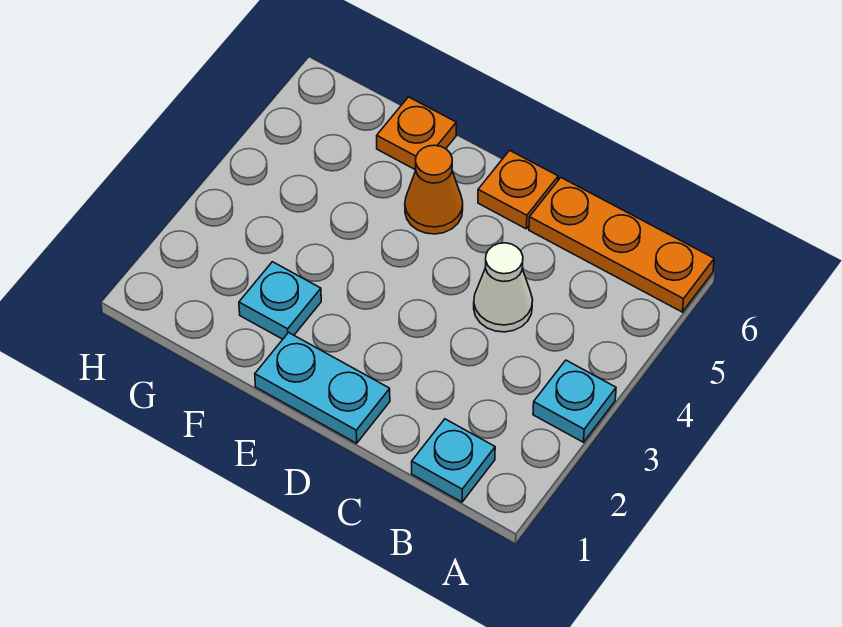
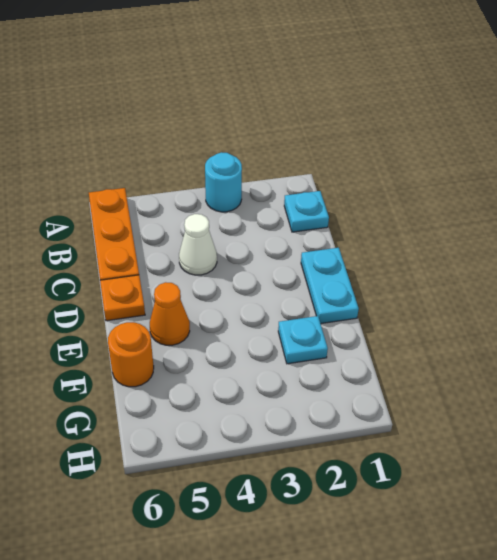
cyan 1x1 plate [533,360,616,442] -> cyan 1x1 round brick [205,152,242,212]
orange 1x1 plate [377,97,456,170] -> orange 1x1 round brick [108,322,154,387]

